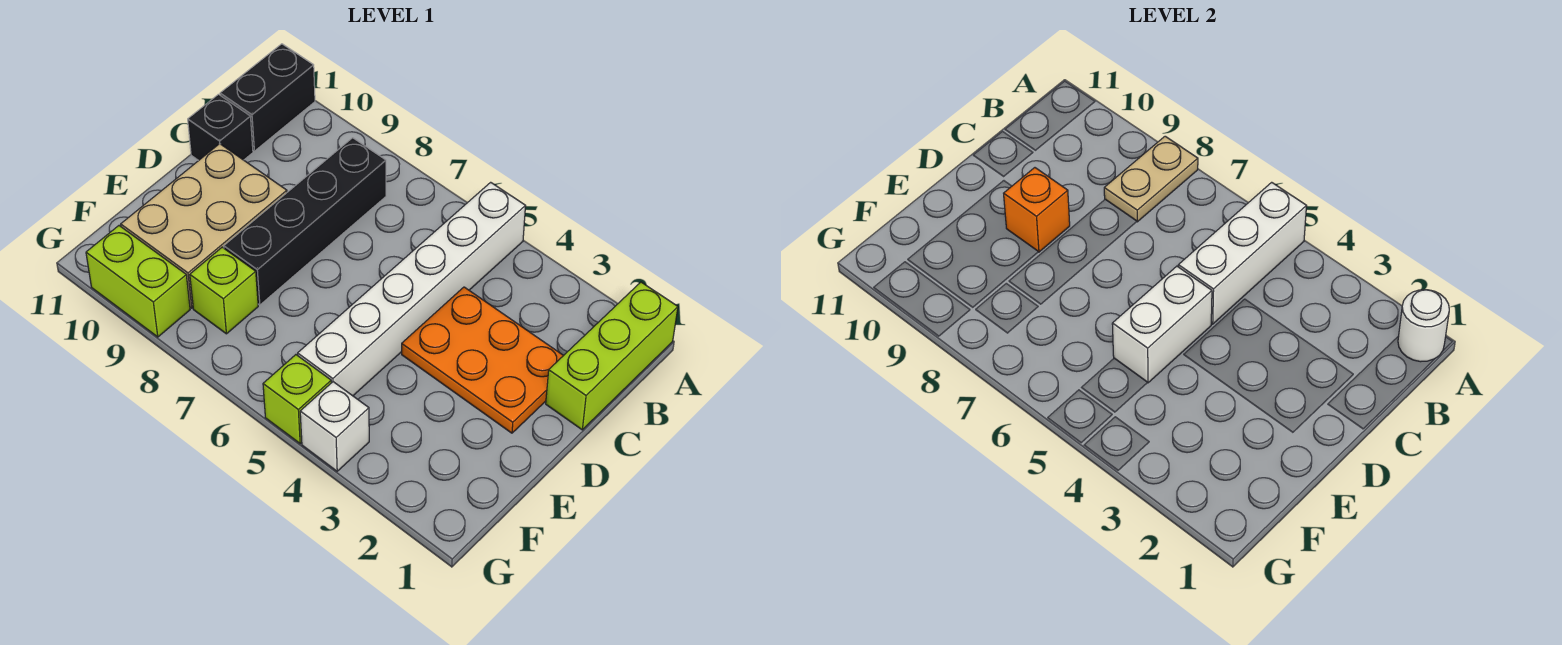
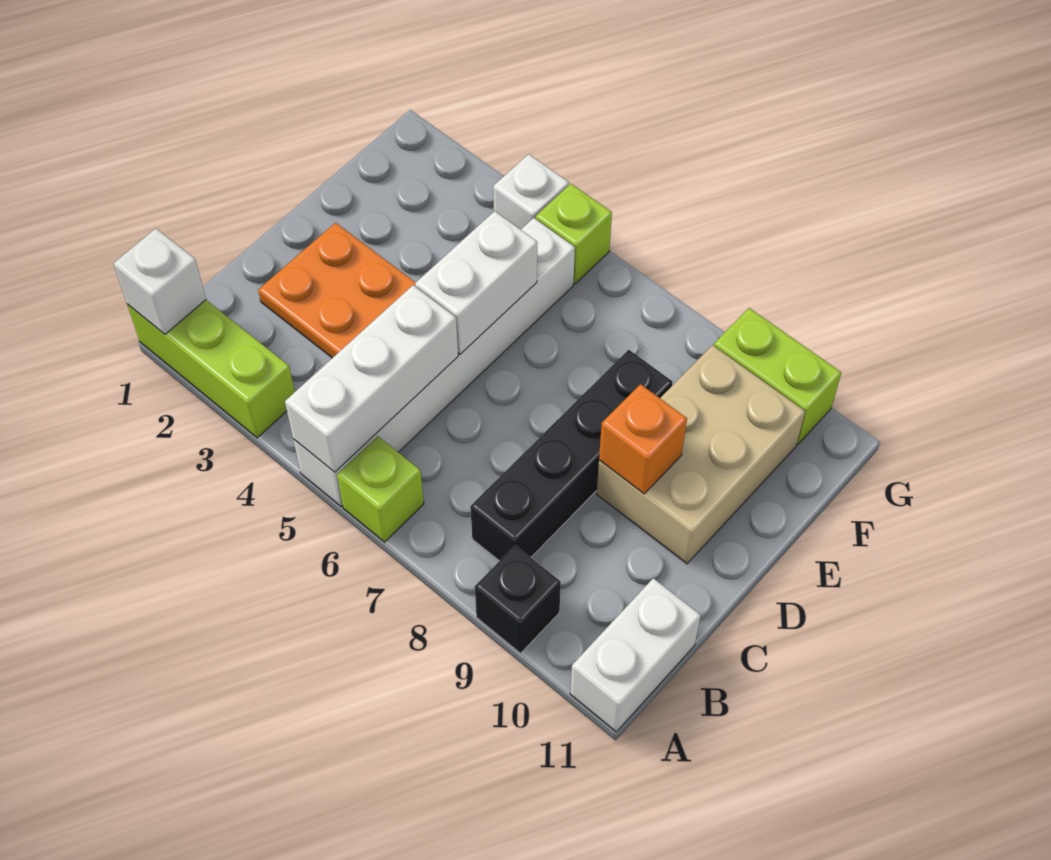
lime 1x3 brick [546,282,678,430] -> lime 1x3 brick turned to [127,300,295,438]
white 1x1 round brick [1398,290,1449,362] -> white 1x1 brick [113,228,206,334]
tan 1x2 plate [1104,136,1198,222] -> none
black 1x2 brick [220,44,315,151] -> white 1x2 brick [570,578,701,732]
black 1x1 brick [188,94,253,161] -> black 1x1 brick moved to [475,545,561,653]
lime 1x1 brick [190,247,258,334] -> lime 1x1 brick moved to [337,436,424,542]

